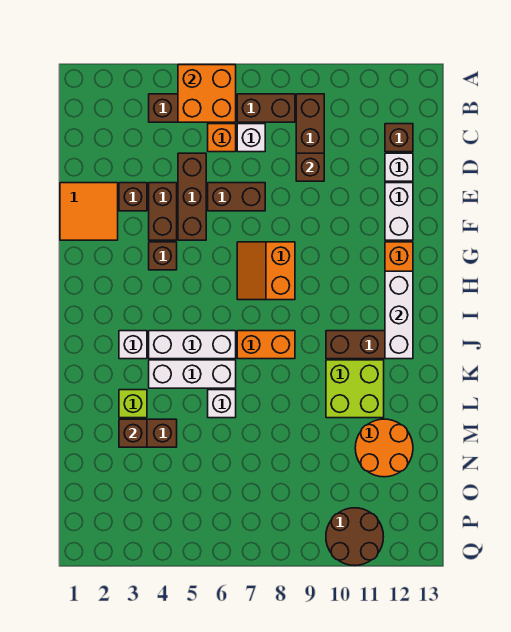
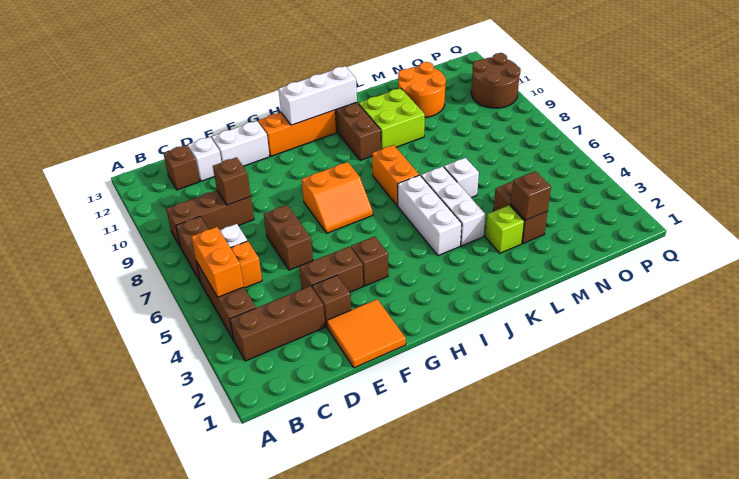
orange 2x2 brick [178,65,236,122] -> orange 1x2 brick [191,227,244,297]
brown 1x3 brick [178,153,206,240] -> brown 1x3 brick moved to [230,286,325,361]
white 1x1 brick [119,331,147,359] -> none

